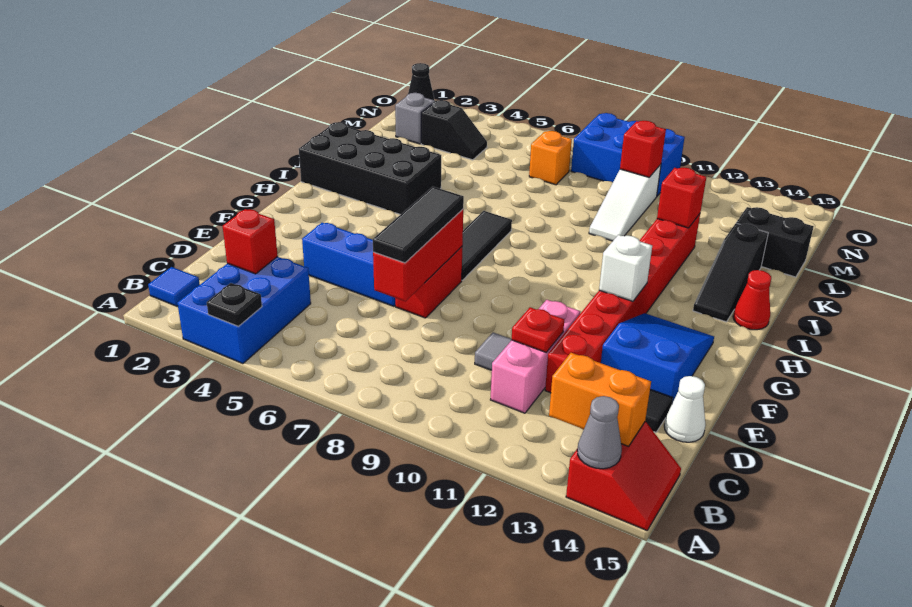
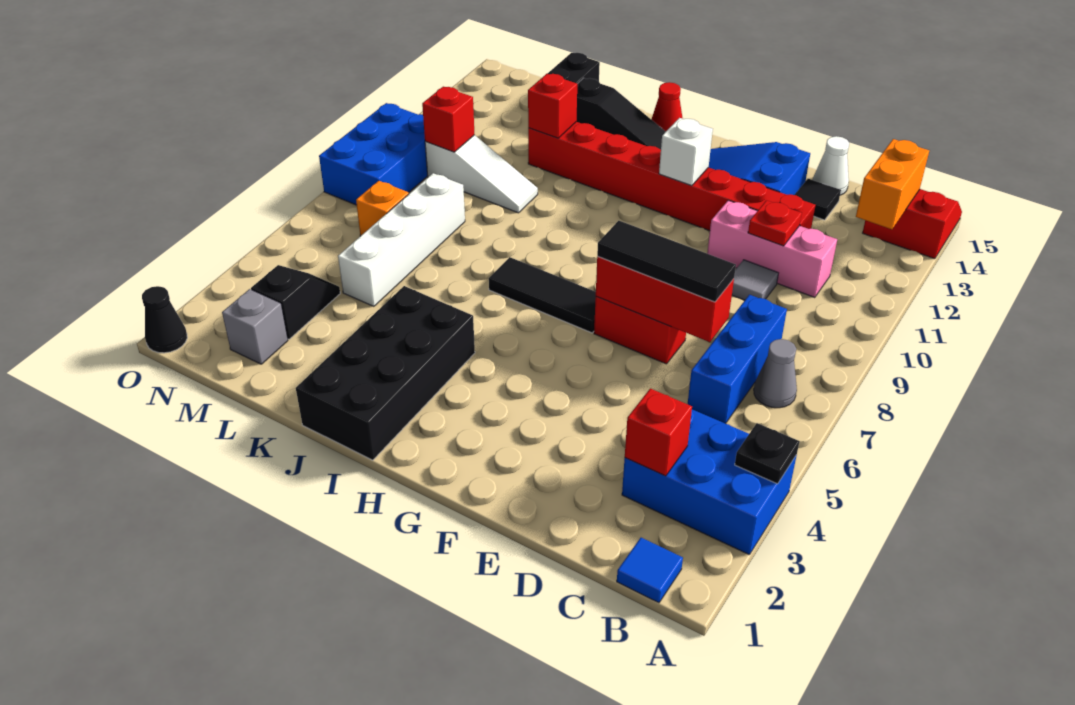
grey 1x1 cone [577,396,622,469] -> grey 1x1 cone moved to [754,339,797,408]
blue 1x3 brick [302,223,395,306] -> blue 1x3 brick moved to [688,295,787,424]
none -> white 1x4 brick [338,173,465,306]

